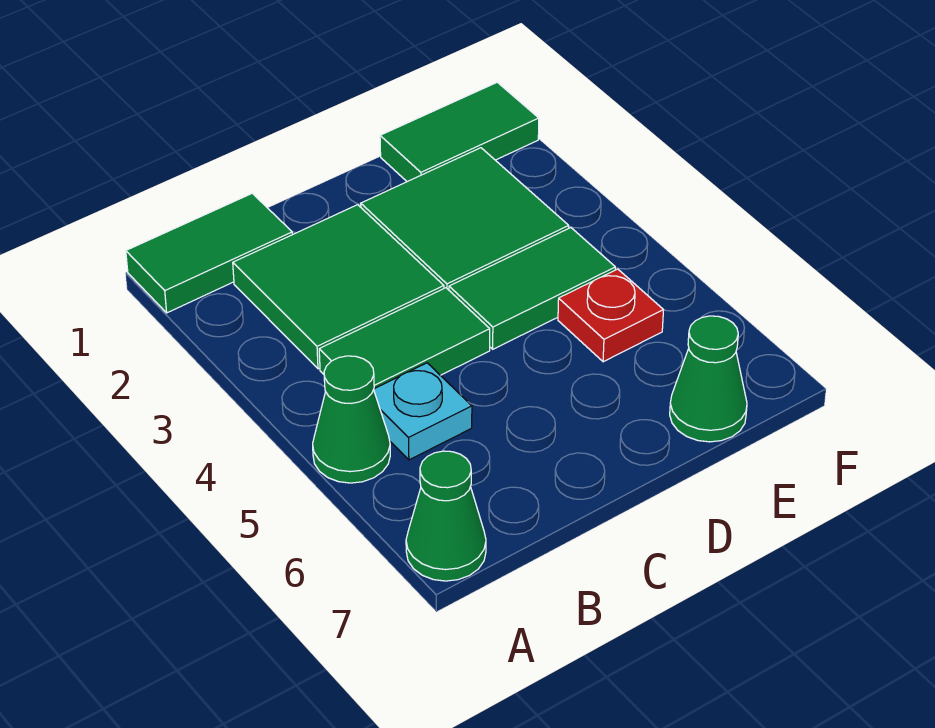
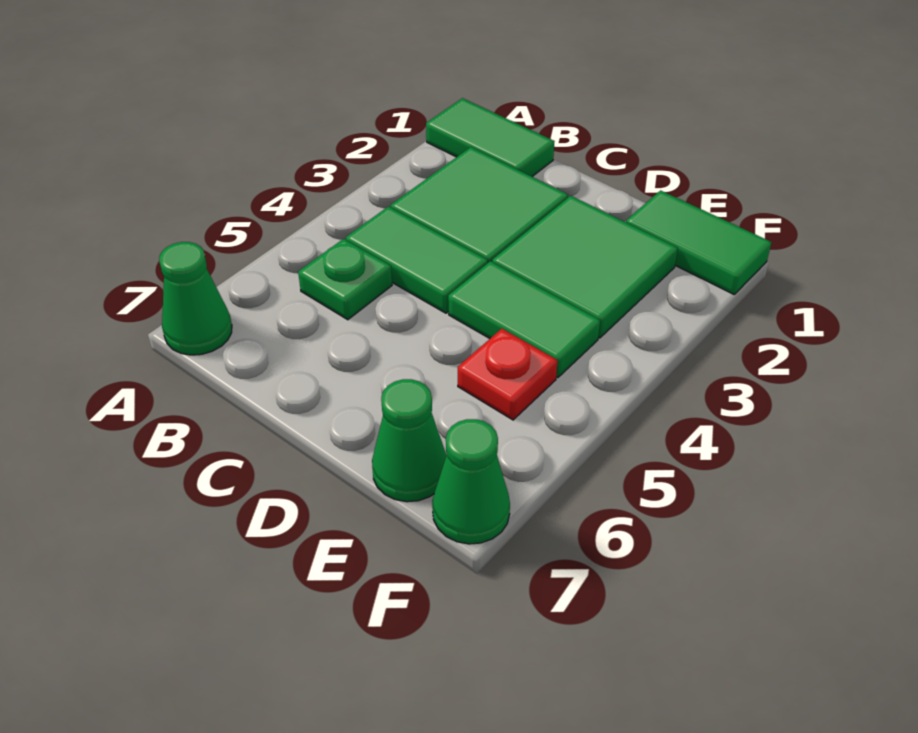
green 1x1 cone [313,356,390,483] -> green 1x1 cone moved to [432,419,510,544]
cyan 1x1 plate [374,363,472,460] -> green 1x1 plate [298,239,392,320]

